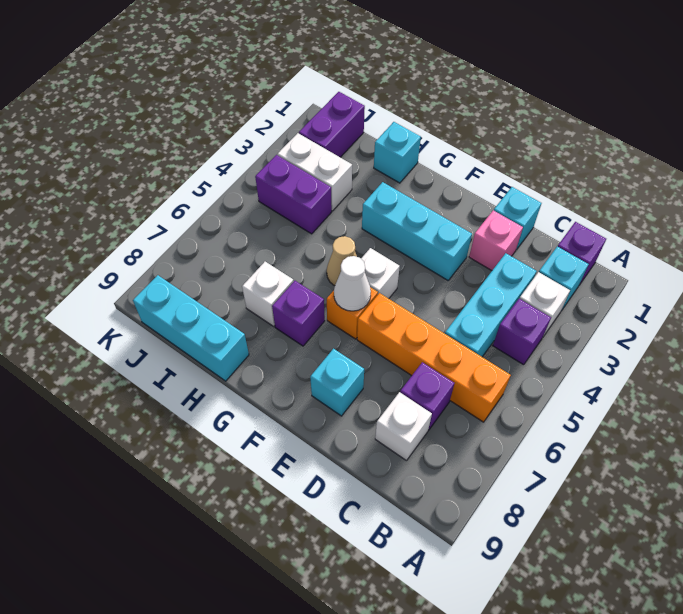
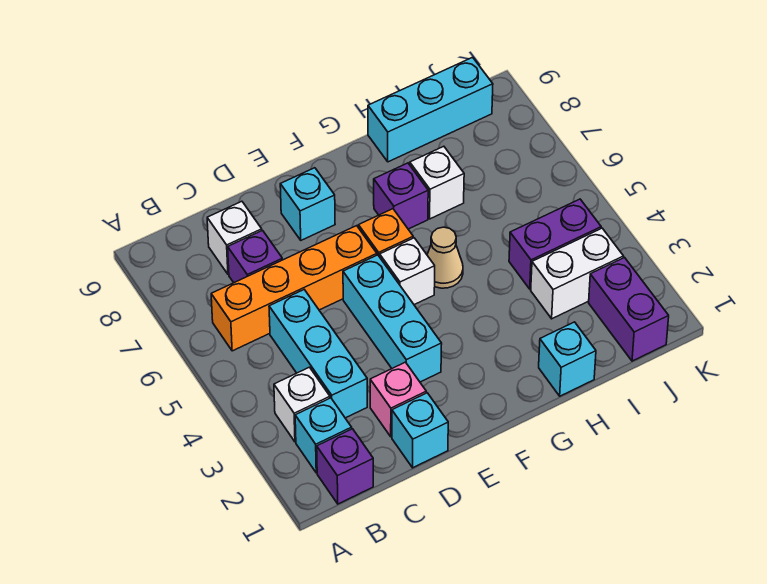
purple 1x1 brick [493,299,551,365] -> none
cyan 1x3 brick [362,182,472,280] -> cyan 1x3 brick turned to [343,255,442,382]
white 1x1 cone [334,256,371,311] -> none

